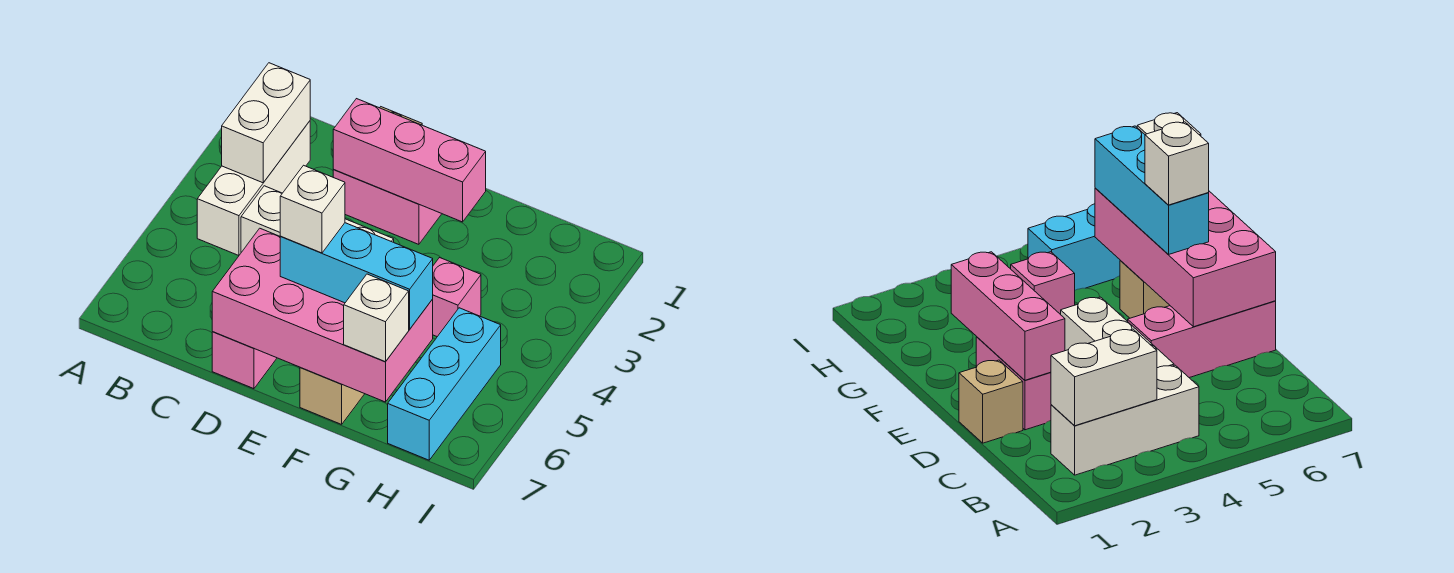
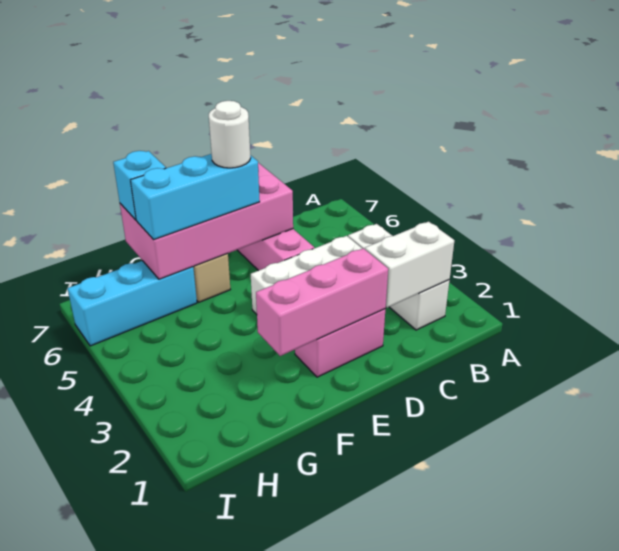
white 1x2 brick [222,63,310,183] -> white 1x2 brick turned to [365,222,455,308]
tan 1x1 brick [959,360,1023,443] -> none
white 1x1 brick [280,165,345,253] -> white 1x1 round brick [209,101,251,168]
pink 1x1 brick [433,258,481,337] -> none
white 1x1 brick [344,274,409,362] -> cyan 1x1 brick [113,151,166,220]
cyan 1x3 brick [388,308,501,460] -> cyan 1x3 brick turned to [68,261,197,346]

